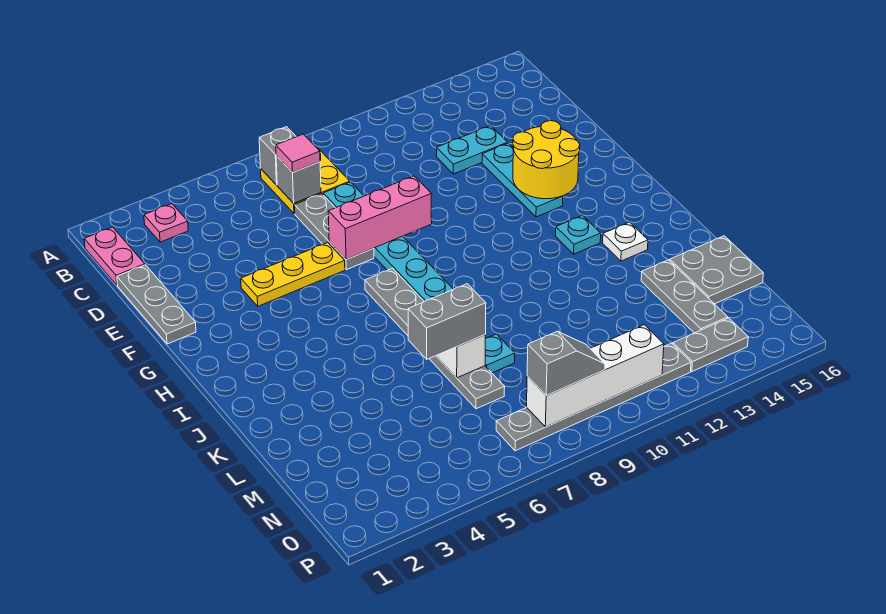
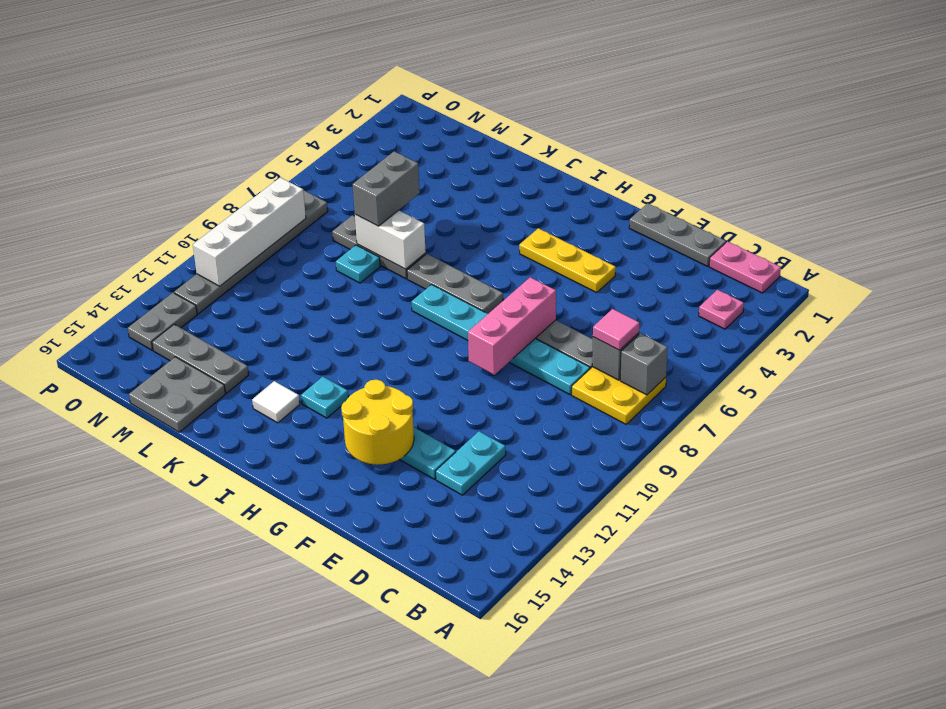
yellow 1x3 plate [241,243,345,306] -> yellow 1x3 plate turned to [519,228,616,293]
white 1x1 plate [603,222,648,261] -> white 1x1 tile [252,381,300,423]
grey 1x2 slope [527,331,605,396] -> none

